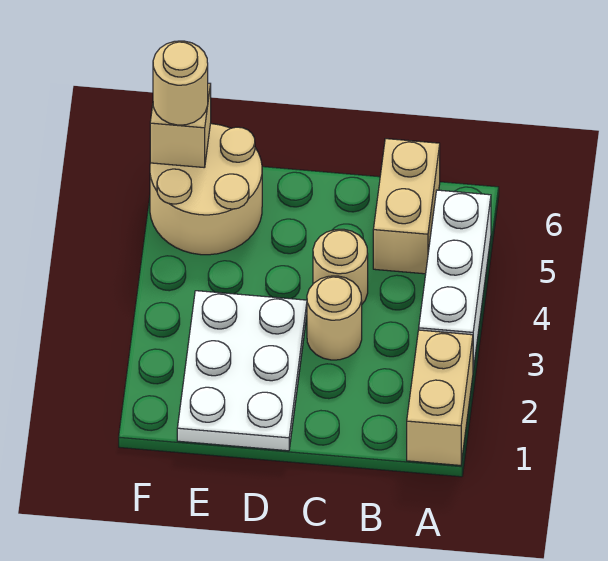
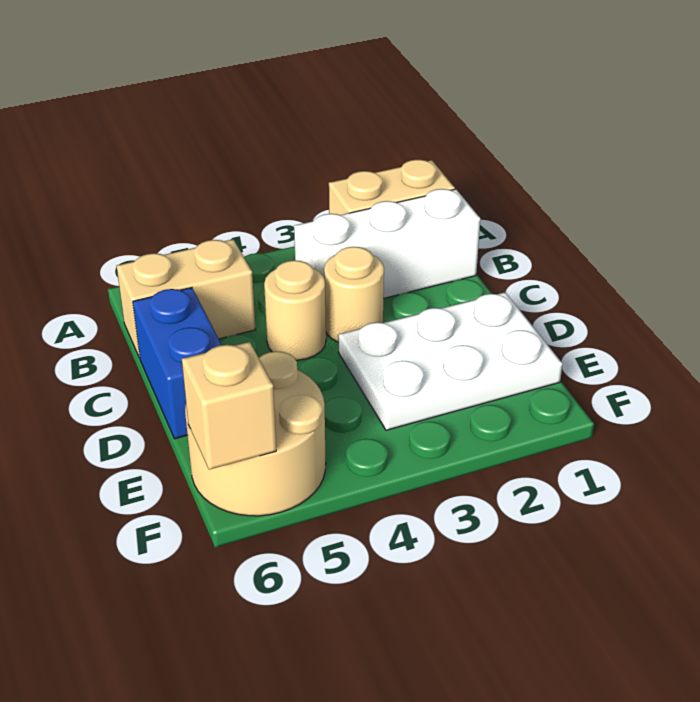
white 1x3 brick [419,190,491,370] -> white 1x3 brick moved to [294,189,480,298]
none -> blue 1x2 brick [133,288,221,439]
tan 1x1 round brick [153,41,208,125] -> none

